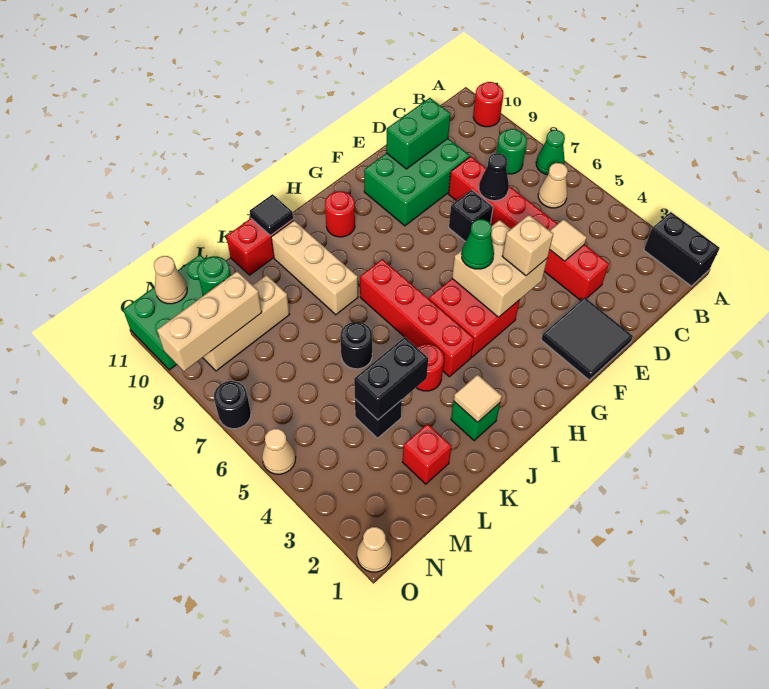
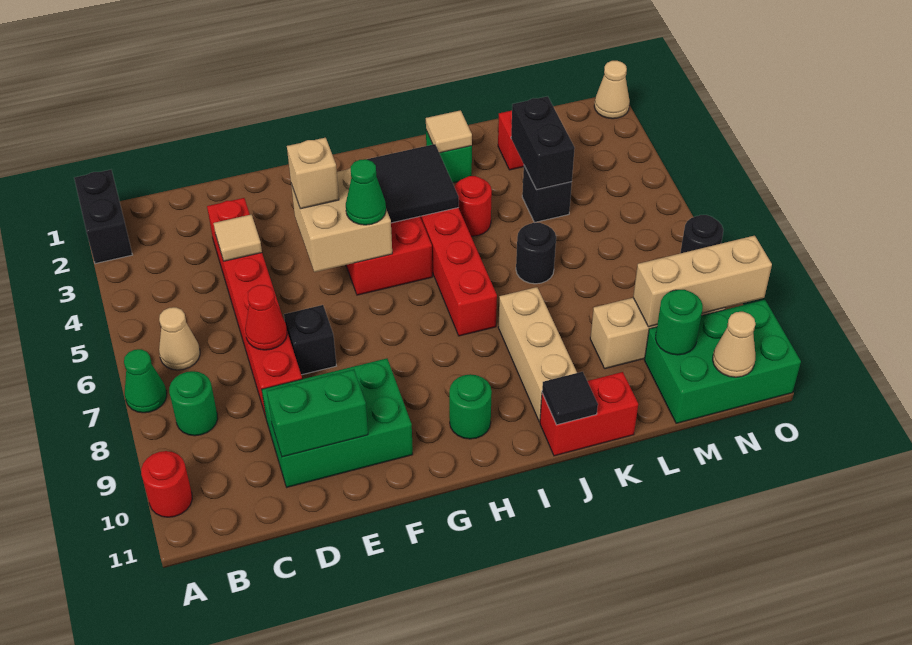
black 1x1 cone [479,153,509,201] -> red 1x1 cone [245,285,287,350]
black 2x2 tile [542,297,633,380] -> black 2x2 tile moved to [367,144,459,223]
red 1x1 round brick [325,191,355,237] -> green 1x1 round brick [449,374,492,439]
black 1x2 brick [354,337,428,420] -> black 1x2 brick turned to [511,96,575,190]
tan 1x1 cone [262,429,296,474] -> none

